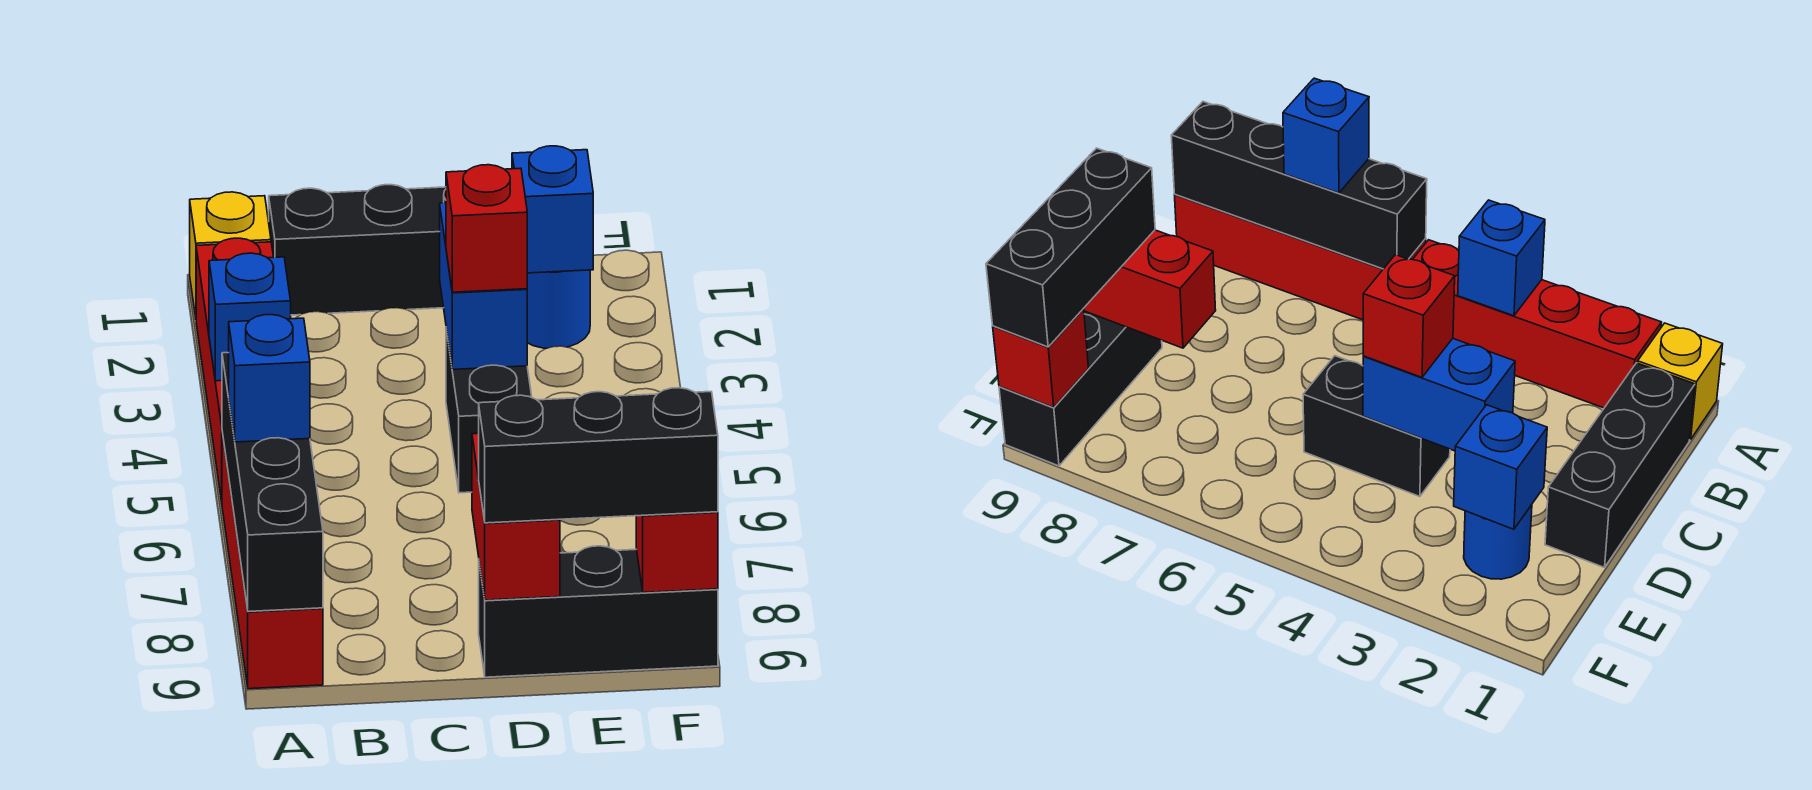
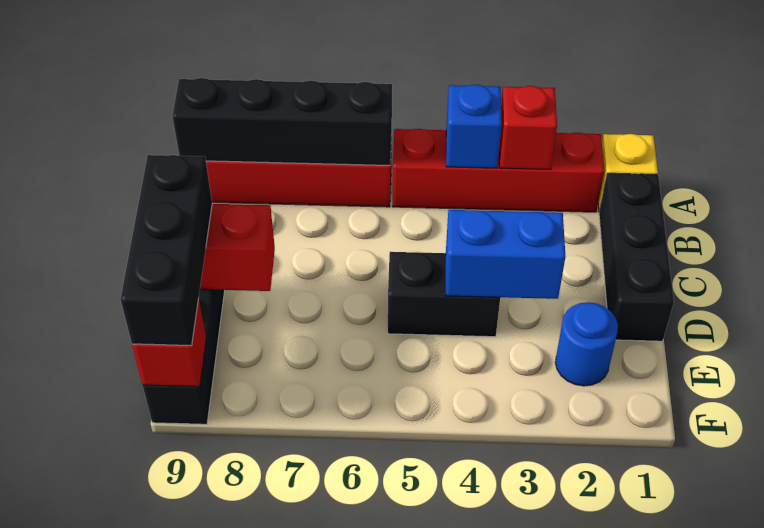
blue 1x1 brick [229,314,310,442] -> none
red 1x1 brick [446,165,527,292] -> red 1x1 brick moved to [499,86,557,169]
blue 1x1 brick [512,146,593,273] -> none

